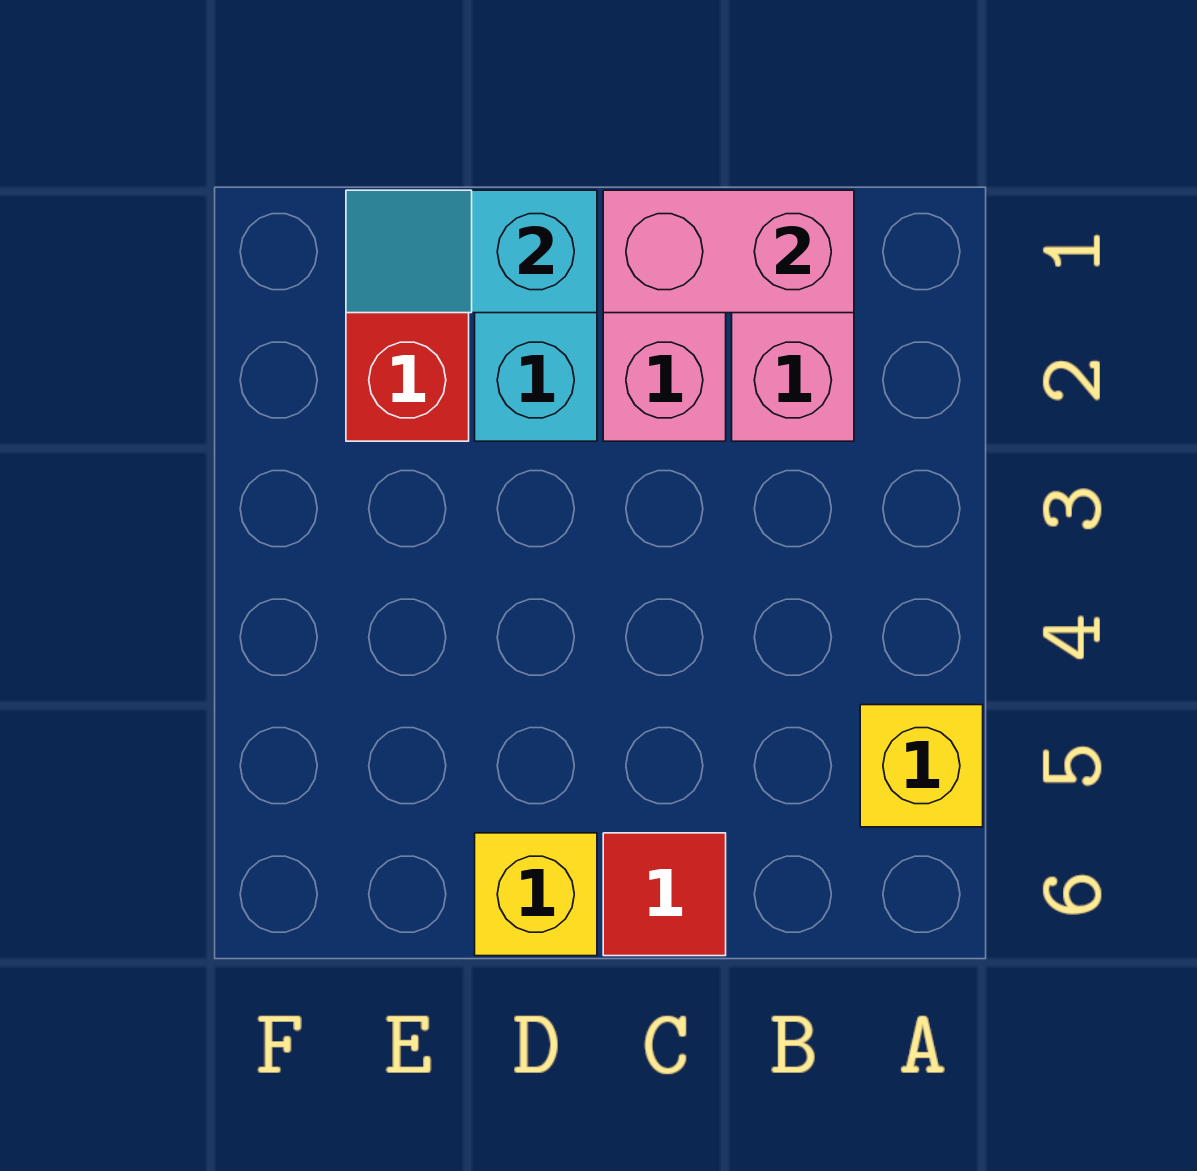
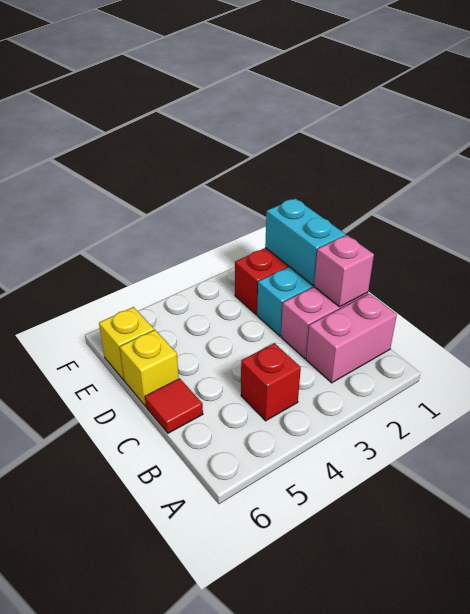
yellow 1x1 brick [860,705,983,827] -> yellow 1x1 brick moved to [99,307,154,380]
pink 1x2 brick [603,190,854,313] -> pink 1x1 brick [314,235,374,307]
none -> red 1x1 brick [241,343,301,421]
cyan 1x2 slope [346,190,597,313] -> cyan 1x2 brick [265,198,346,285]

